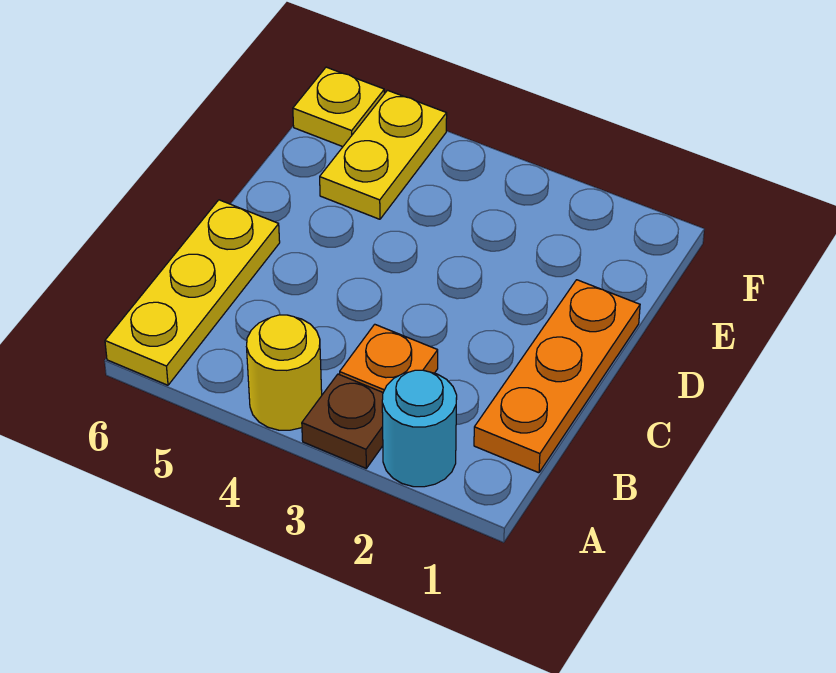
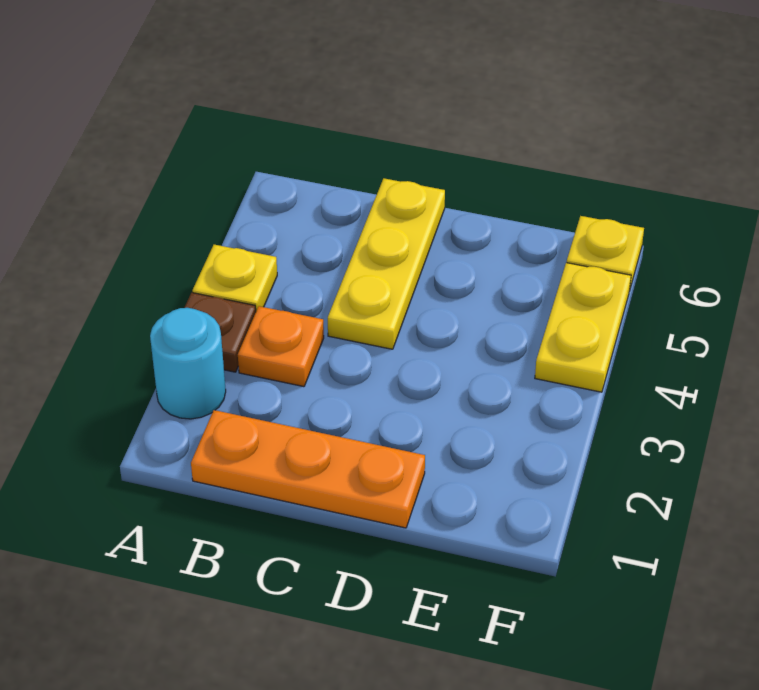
yellow 1x1 round brick [246,315,322,430] -> yellow 1x1 plate [192,245,277,311]
yellow 1x3 plate [105,200,280,385] -> yellow 1x3 plate turned to [328,178,445,349]
yellow 1x2 plate [320,90,447,219] -> yellow 1x2 plate turned to [535,263,631,392]

